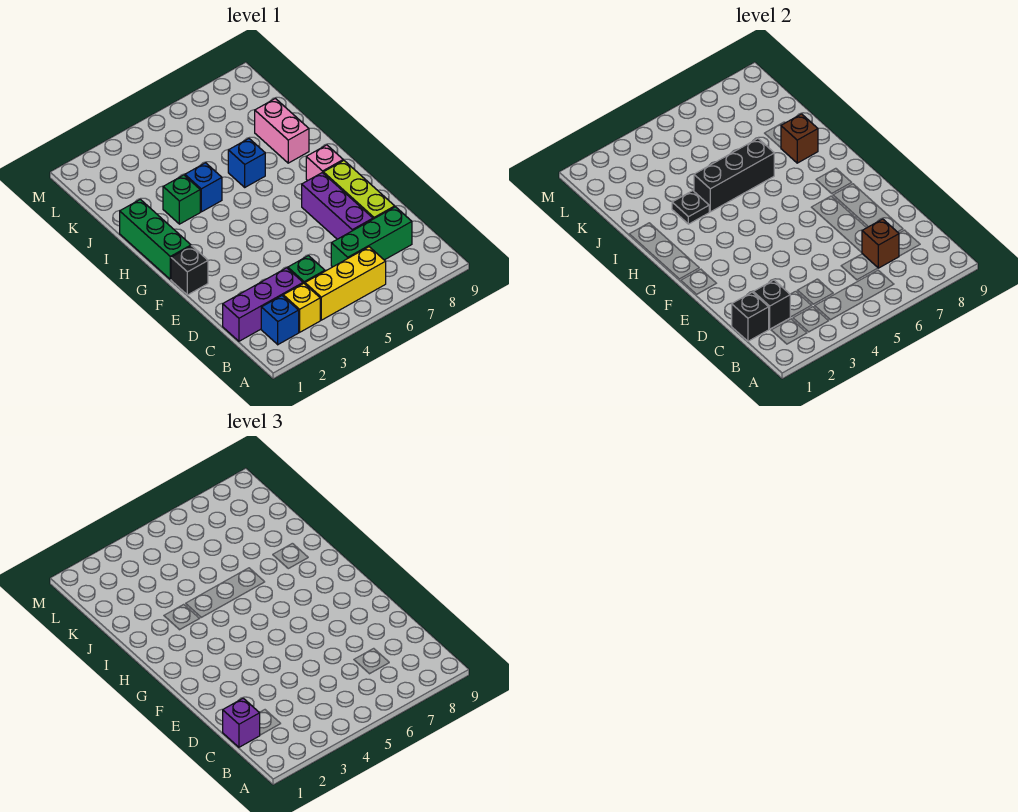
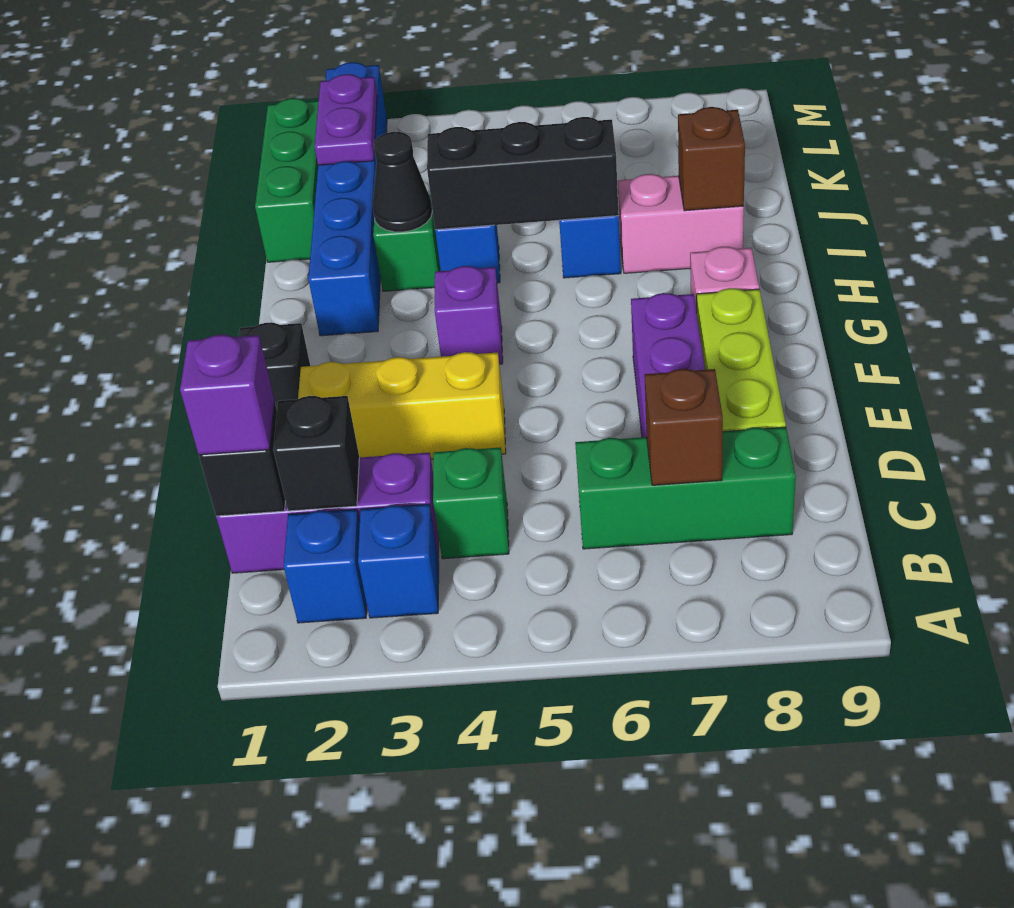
yellow 1x1 brick [283,283,320,332] -> blue 1x1 brick [358,504,439,618]
yellow 1x3 brick [305,247,386,320] -> yellow 1x3 brick moved to [298,352,506,459]
green 1x3 brick [120,199,191,279] -> green 1x3 brick moved to [255,98,319,262]
none -> purple 1x1 brick [435,266,503,364]
none -> blue 1x6 brick [308,62,387,336]
black 1x1 plate [672,191,709,224] -> black 1x1 cone [373,132,432,232]
pink 1x2 brick [255,99,309,163] -> pink 1x2 brick turned to [618,174,744,273]
none -> purple 1x2 plate [315,74,377,165]

